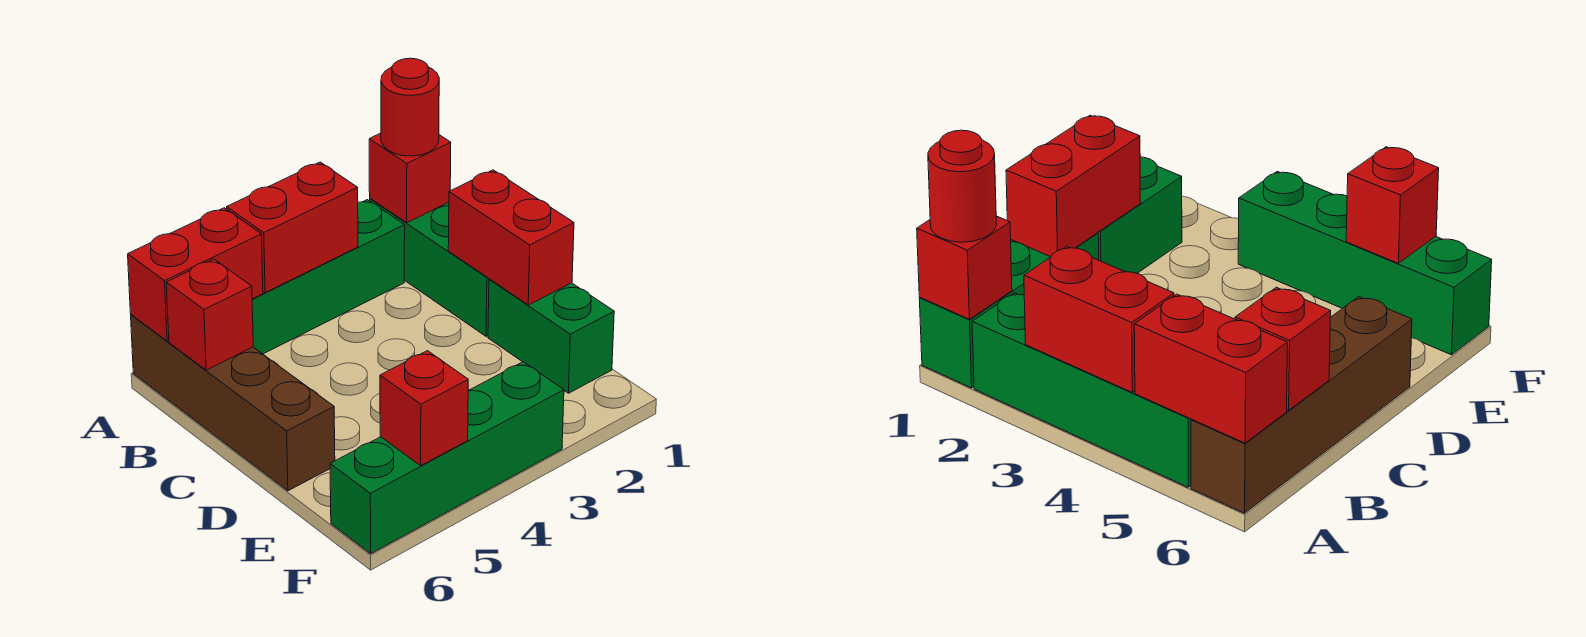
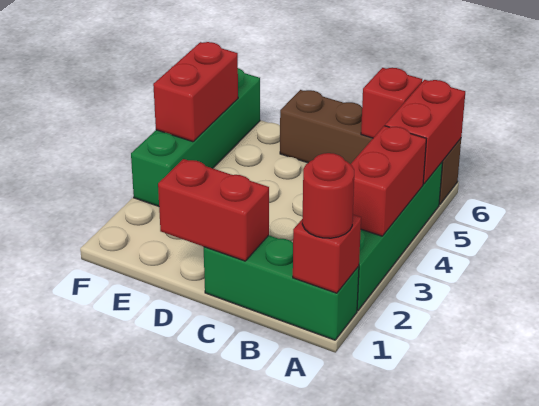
green 1x2 brick [488,279,614,393] -> none
red 1x1 brick [380,351,468,466] -> red 1x2 brick [153,42,238,142]

